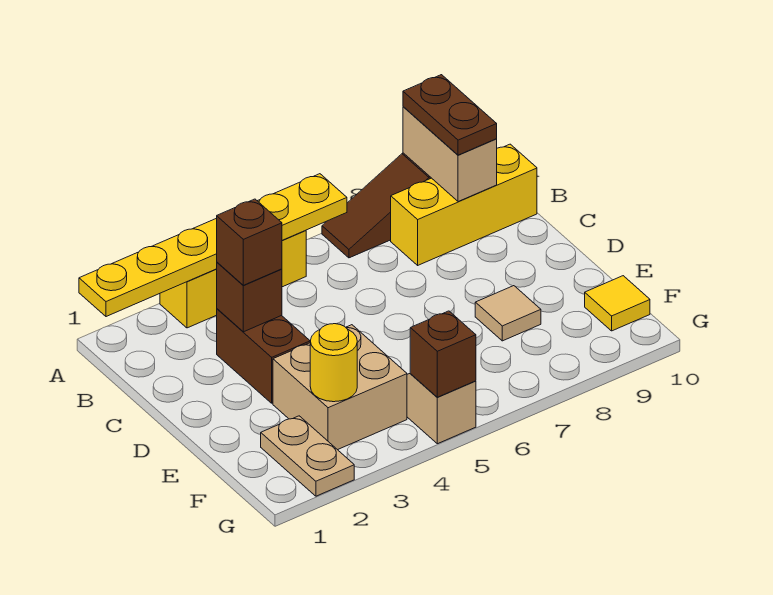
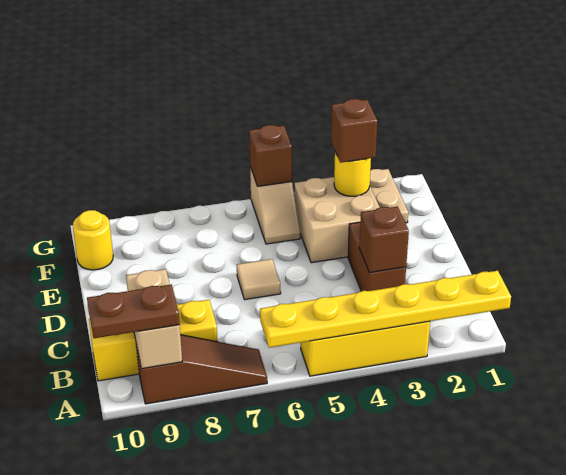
brown 1x2 plate [403,75,497,155] -> brown 1x2 plate turned to [87,284,180,338]
brown 1x1 brick [217,199,282,285] -> brown 1x1 brick moved to [331,99,377,163]
tan 1x1 tile [475,286,541,341] -> tan 1x1 tile moved to [237,259,281,300]
yellow 1x1 tile [585,276,650,331] -> yellow 1x1 round brick [73,210,113,270]

